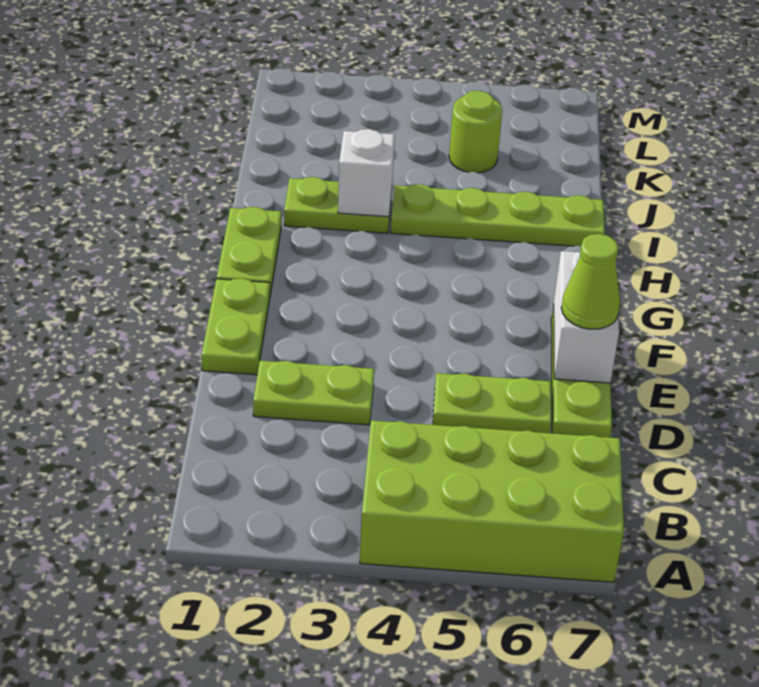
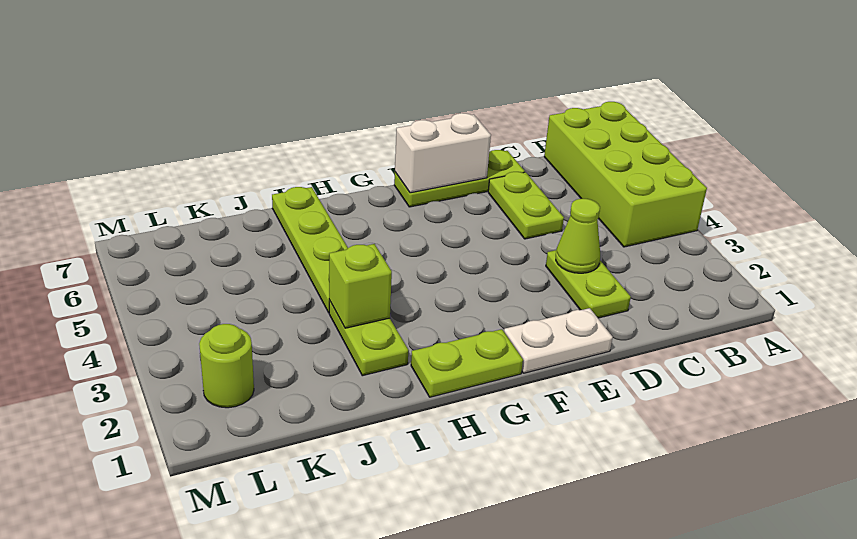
lime 1x2 plate [201,278,270,375] -> white 1x2 plate [504,308,613,373]
lime 1x1 cone [561,234,620,329] -> lime 1x1 cone moved to [556,199,600,273]
white 1x1 brick [338,129,395,217] -> lime 1x1 brick [329,244,392,328]
lime 1x1 round brick [449,91,502,173] -> lime 1x1 round brick moved to [199,324,254,408]

